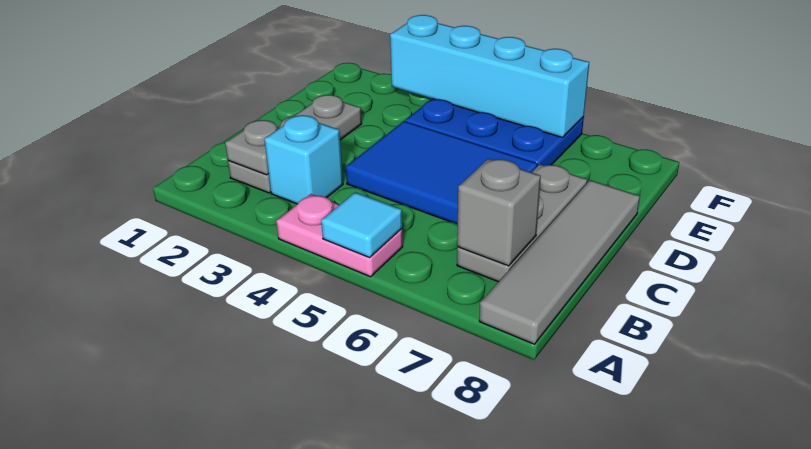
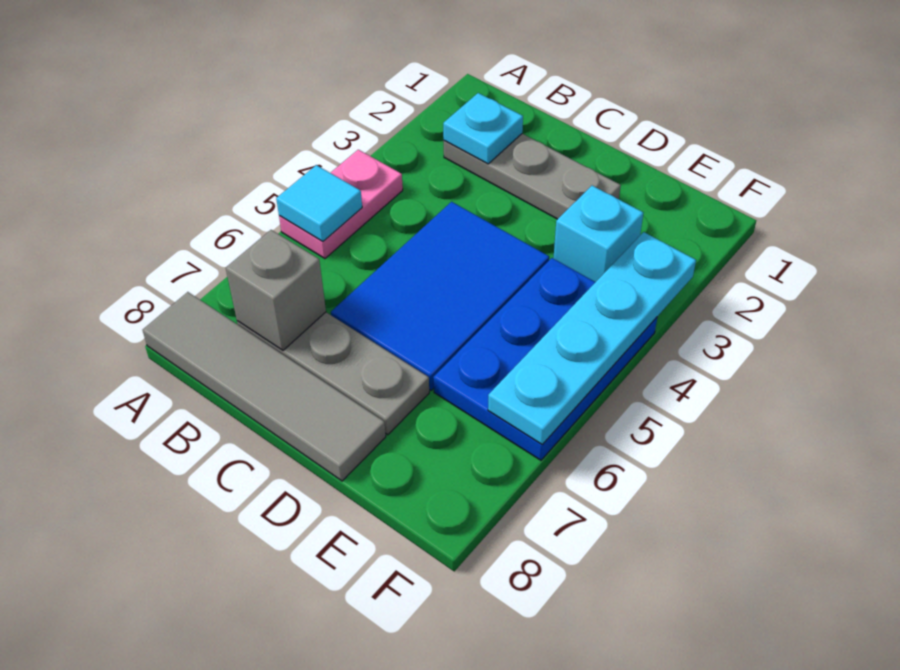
grey 1x1 plate [225,120,279,175] -> cyan 1x1 plate [443,93,523,164]
cyan 1x1 brick [264,115,343,204] -> cyan 1x1 brick moved to [553,186,643,282]
cyan 1x4 brick [390,15,589,138] -> cyan 1x4 plate [488,232,696,445]

